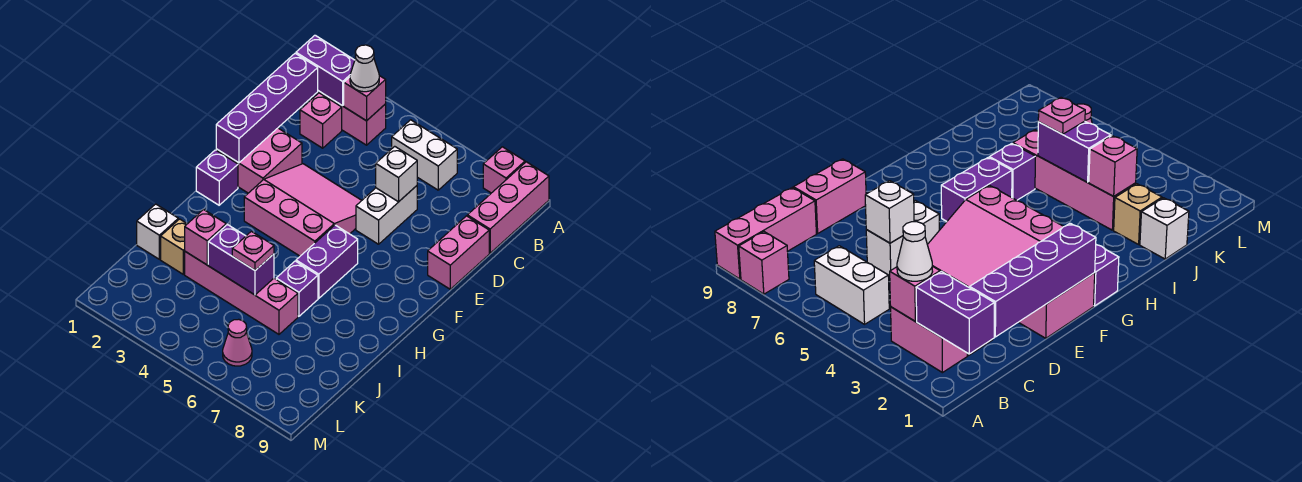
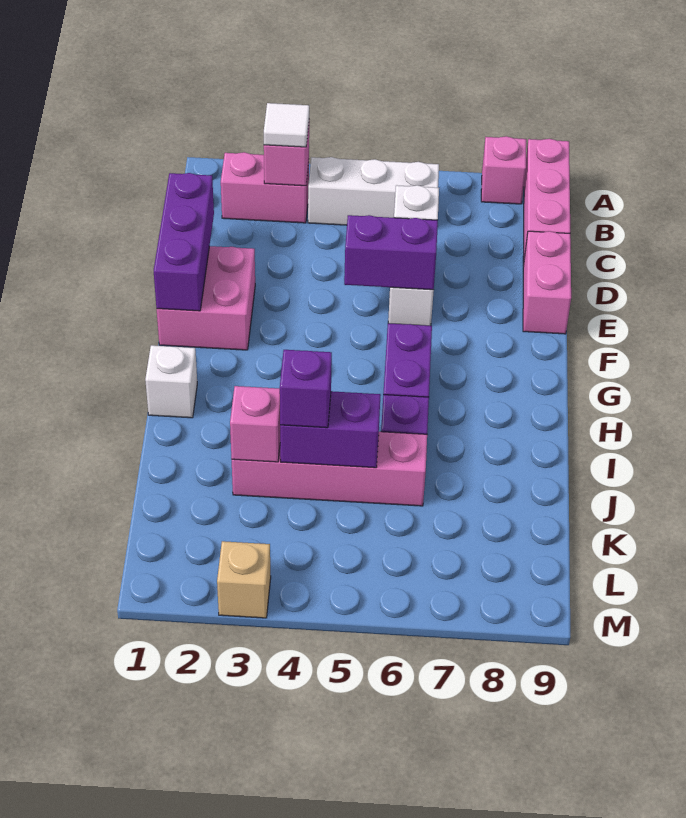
purple 1x2 brick [296,35,355,106] -> purple 1x2 brick moved to [344,215,438,290]
white 1x1 cone [350,45,379,92] -> white 1x1 tile [264,103,309,147]
white 1x2 brick [392,120,457,190] -> white 1x3 brick [308,157,439,225]
purple 1x4 brick [216,53,318,163] -> purple 1x3 brick [154,173,214,311]
pink 1x1 brick [300,93,342,148] -> none
pink 3x3 slope [244,164,362,256] -> none
purple 1x1 brick [196,150,238,205] -> purple 1x1 brick moved to [280,350,332,428]
white 1x1 brick [137,204,178,259] -> white 1x1 brick moved to [145,345,197,418]
tan 1x1 brick [161,219,187,274] -> tan 1x1 brick moved to [217,541,271,618]
pink 1x1 plate [232,231,274,270] -> none
pink 1x1 cone [223,319,252,366] -> none

